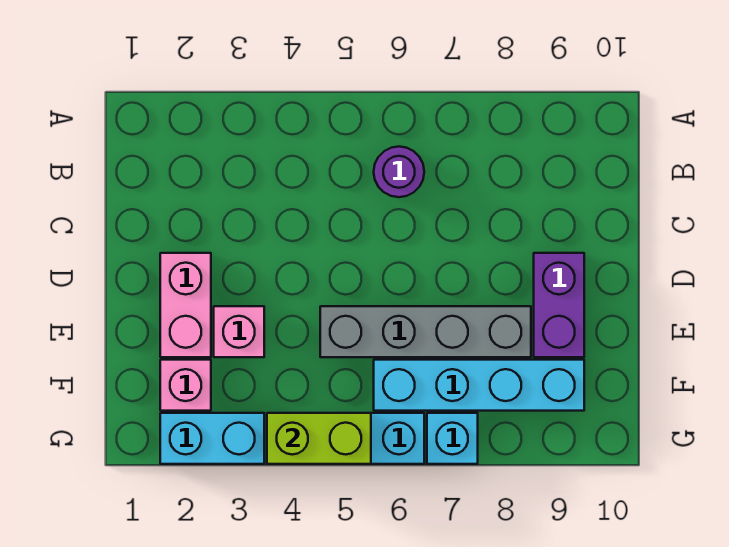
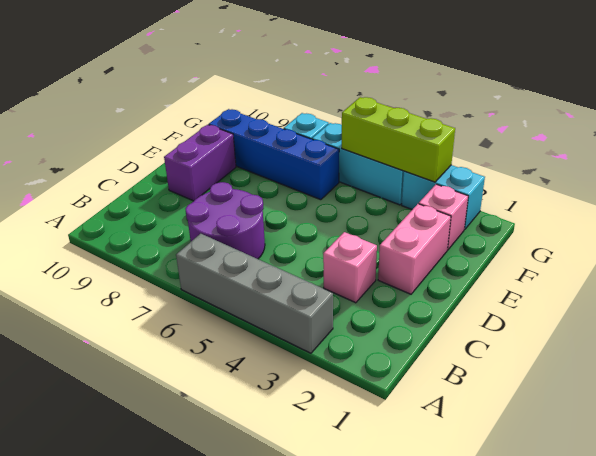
purple 1x1 round brick [374,147,424,197] -> purple 2x2 round brick [185,182,265,259]
pink 1x1 brick [214,306,264,357] -> pink 1x1 brick moved to [323,232,377,303]
grey 1x4 brick [320,306,531,357] -> grey 1x4 brick moved to [176,234,333,353]
cyan 1x4 brick [374,360,584,411] -> blue 1x4 brick [209,109,339,200]
lime 1x2 brick [267,413,371,464] -> lime 1x3 brick [342,97,455,182]

